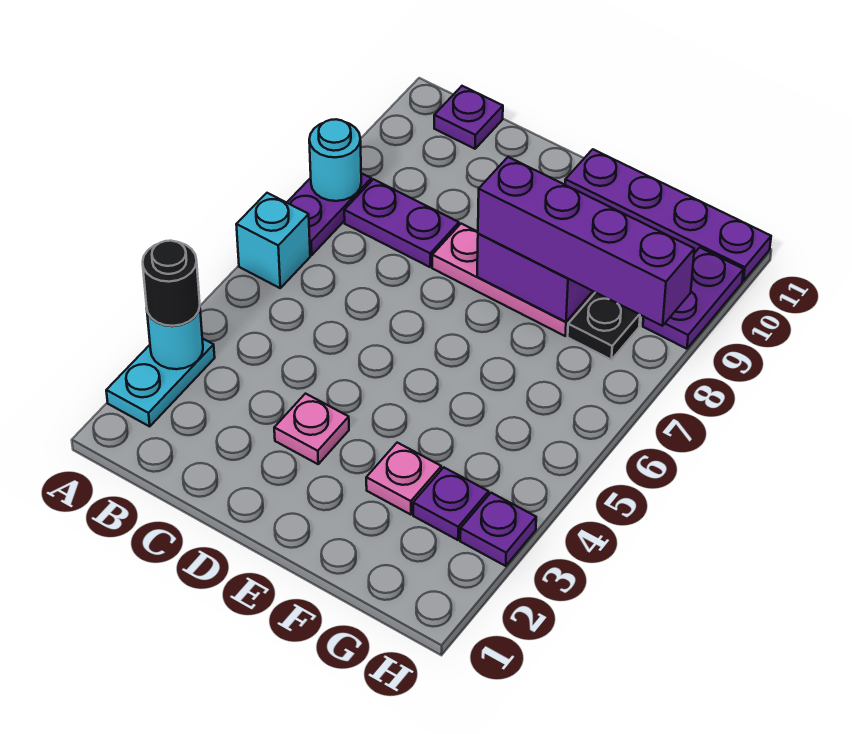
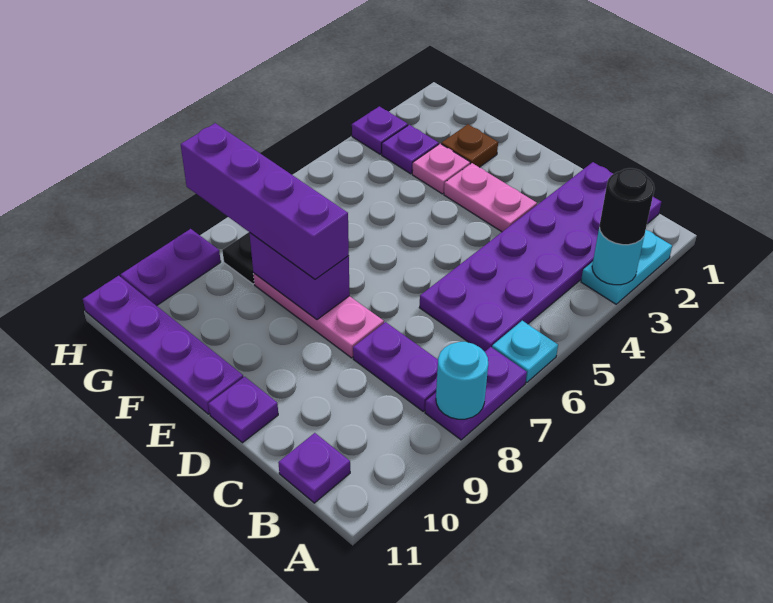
cyan 1x1 brick [236,193,310,288] -> cyan 1x1 plate [492,321,558,383]
none -> purple 2x6 plate [419,162,661,352]
pink 1x1 plate [274,394,349,464] -> pink 1x2 plate [444,163,537,232]
none -> purple 1x1 plate [208,377,278,443]
none -> brown 1x1 plate [441,124,498,167]

